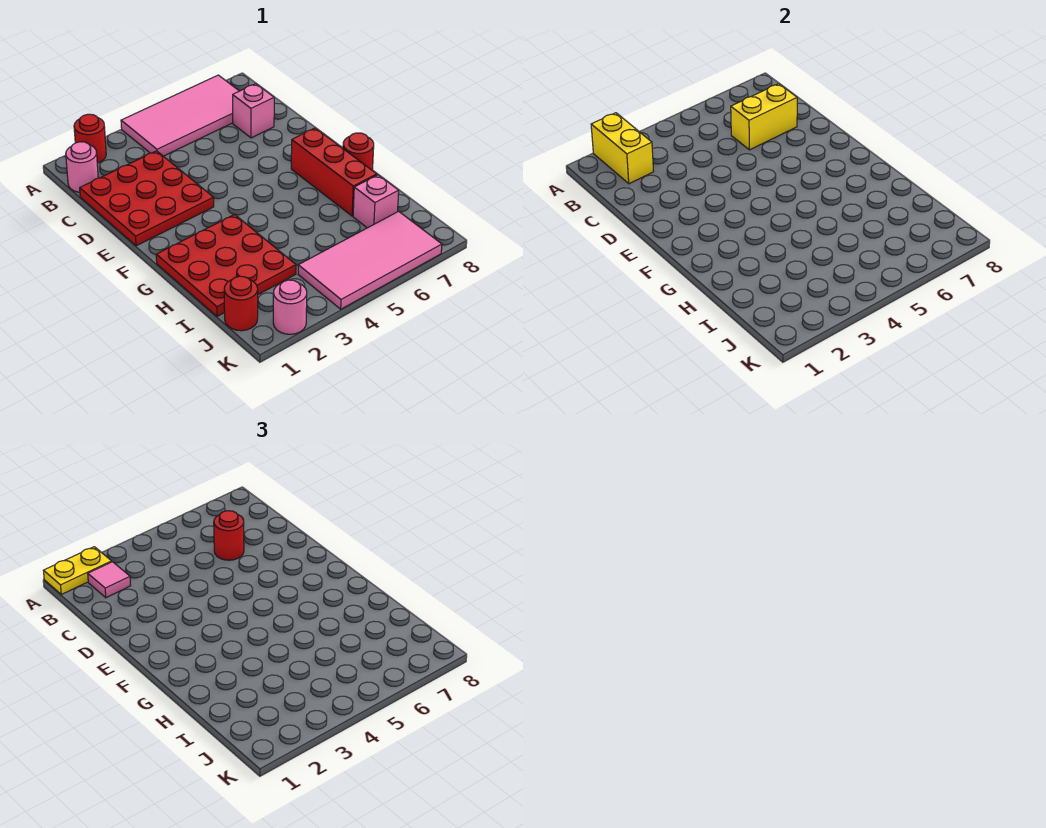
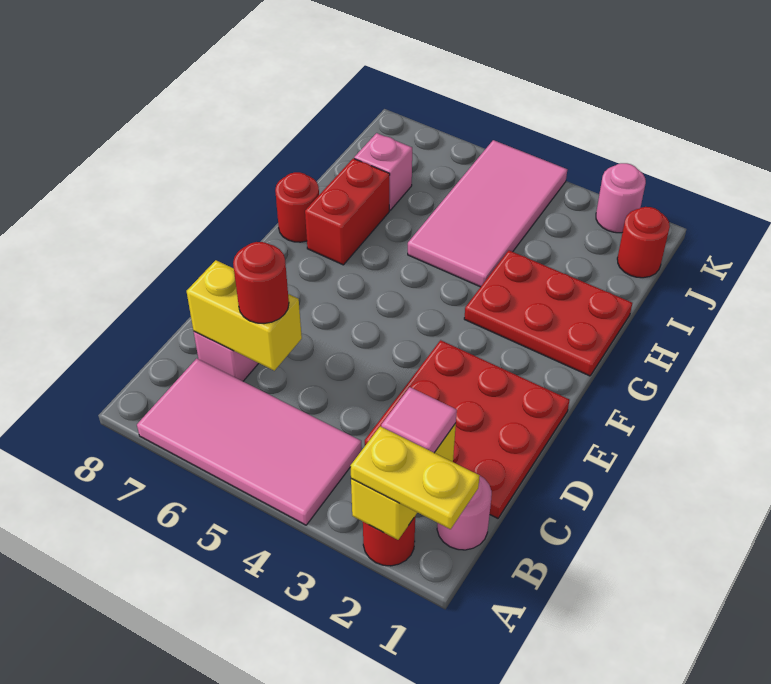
red 1x3 brick [291,128,377,216] -> red 1x2 brick [305,158,390,265]
red 3x3 plate [156,215,296,316] -> red 2x3 plate [464,250,632,376]
pink 2x4 tile [298,211,442,309] -> pink 2x4 tile turned to [408,140,567,287]

